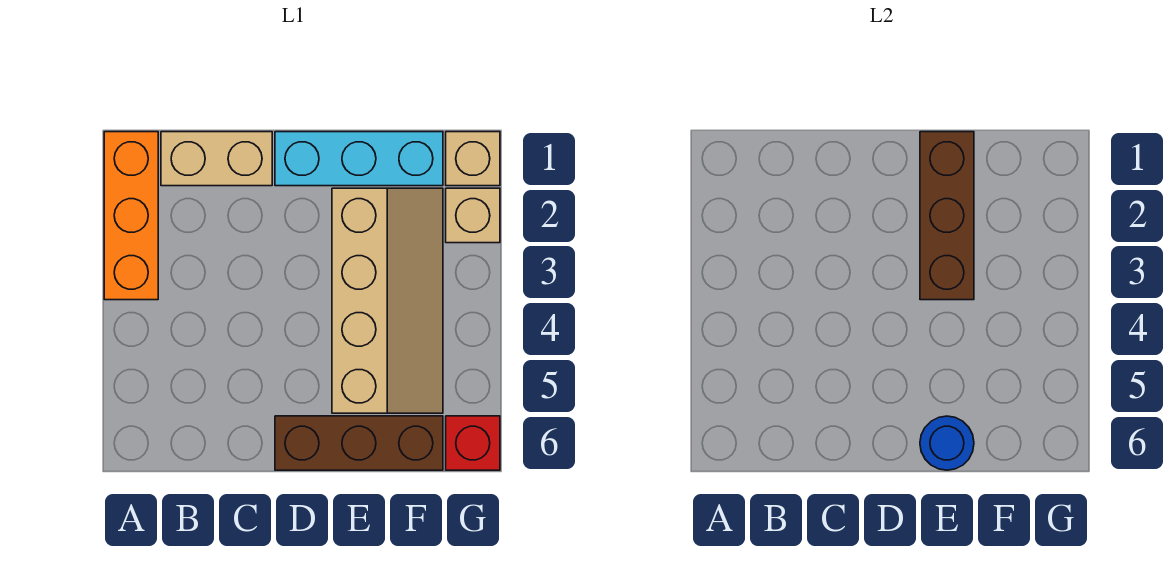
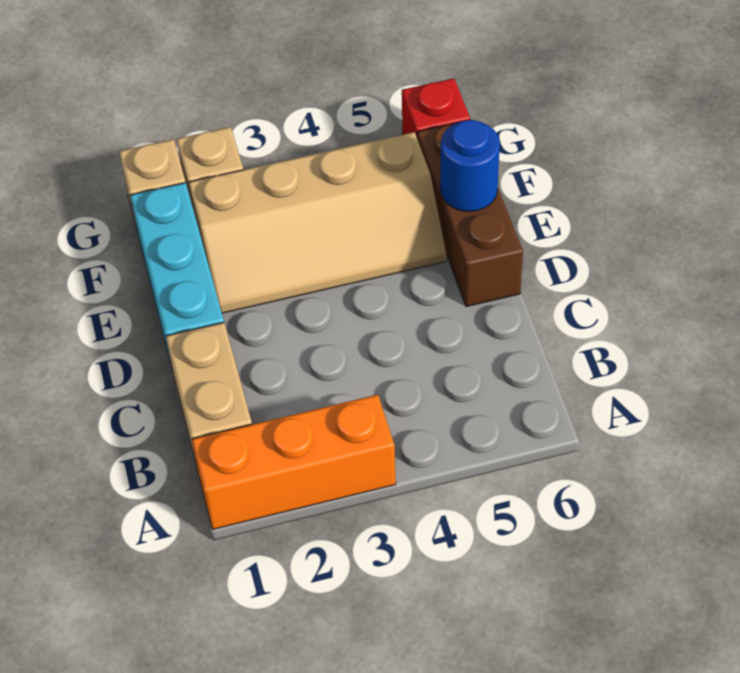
brown 1x3 brick [920,132,974,300] -> none
tan 2x4 slope [332,188,443,413] -> tan 2x4 slope turned to [189,132,446,313]

